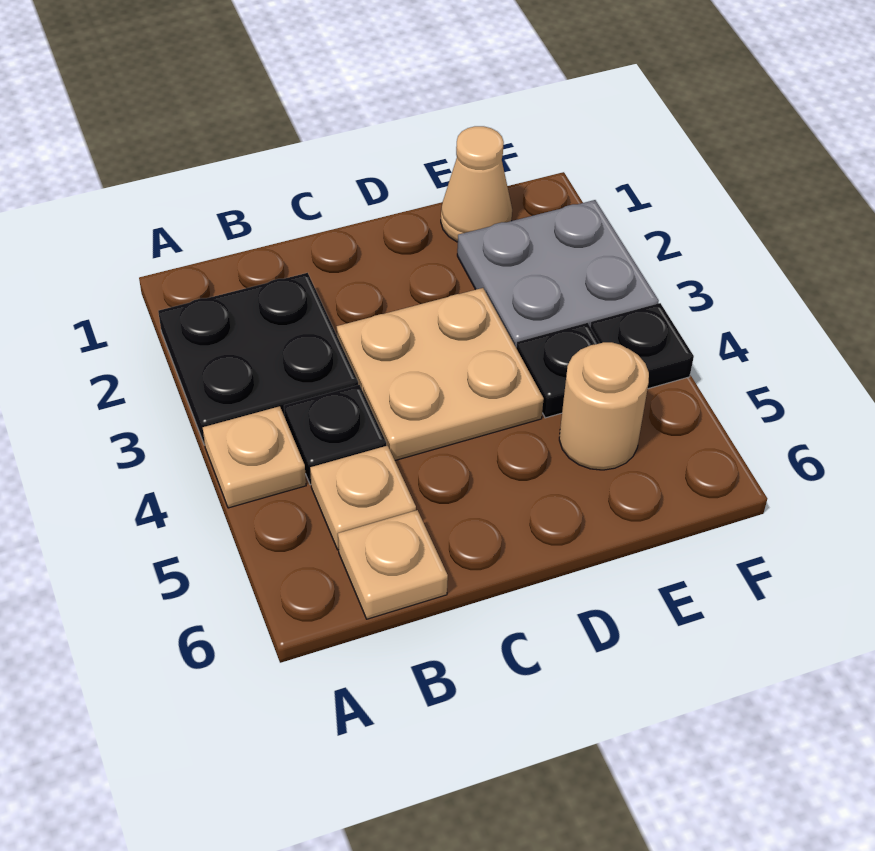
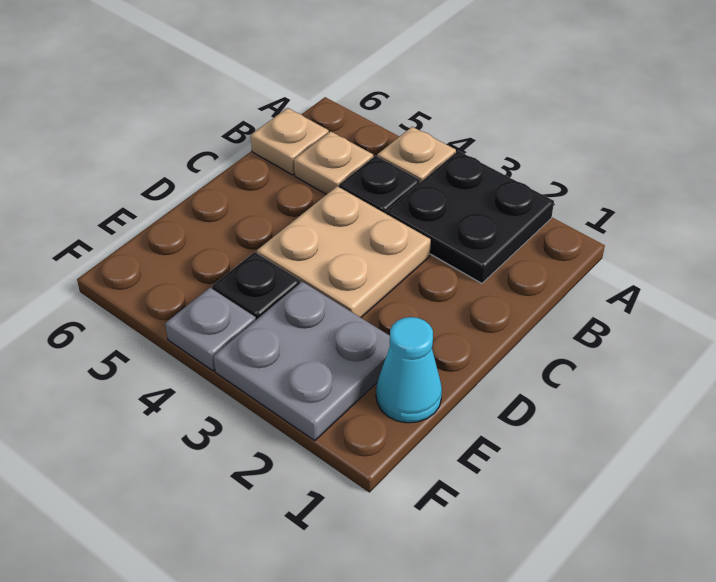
tan 1x1 cone [441,126,512,242] -> cyan 1x1 cone [376,317,442,423]
tan 1x1 round brick [559,342,649,470] -> none
black 1x1 plate [591,303,694,389] -> grey 1x1 plate [165,288,256,371]

